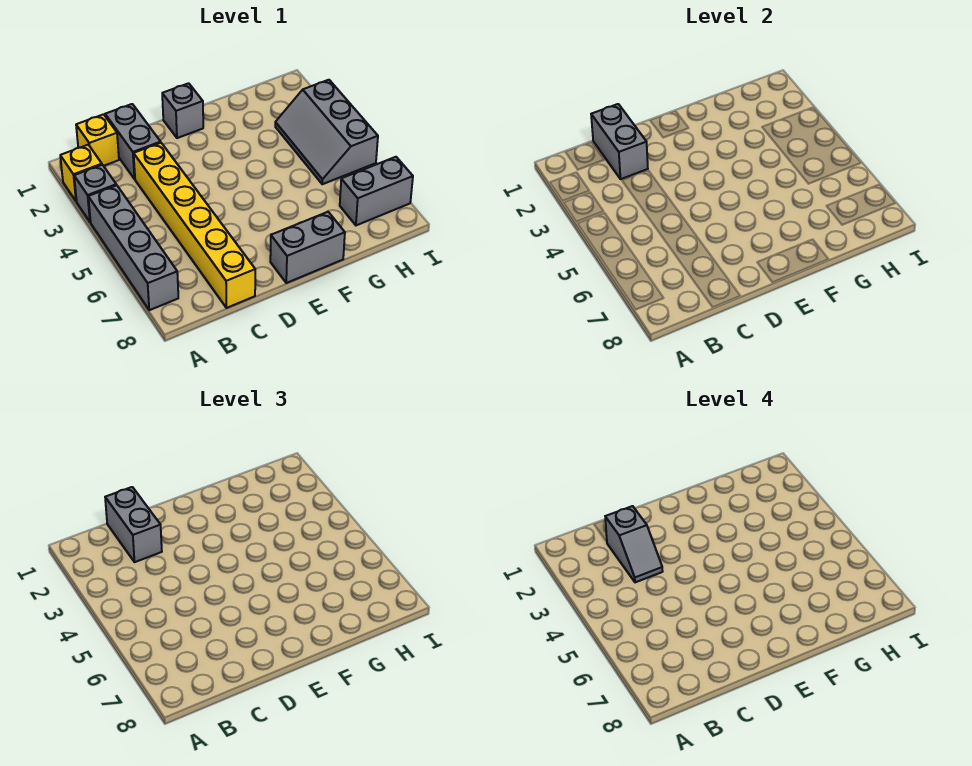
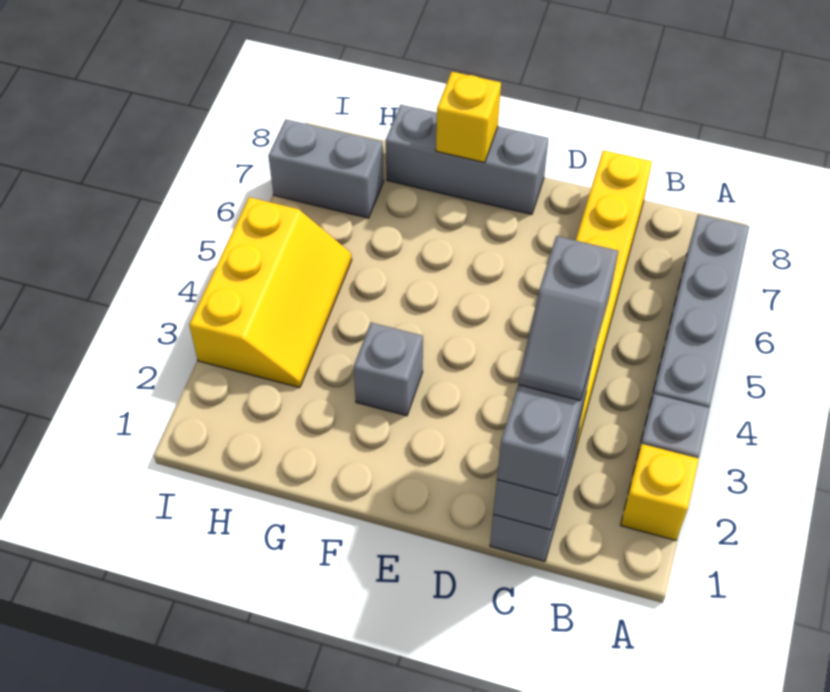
yellow 1x1 brick [76,114,119,166] -> yellow 1x1 brick moved to [436,72,501,163]
grey 1x2 slope [605,506,663,582] -> grey 1x2 slope turned to [518,236,619,401]
grey 1x1 brick [162,83,203,138] -> grey 1x1 brick moved to [353,323,423,416]
grey 1x2 brick [270,212,345,283] -> grey 1x3 brick [386,105,549,214]
grey 2x3 slope [275,80,378,184] -> yellow 2x3 slope [189,197,352,388]

